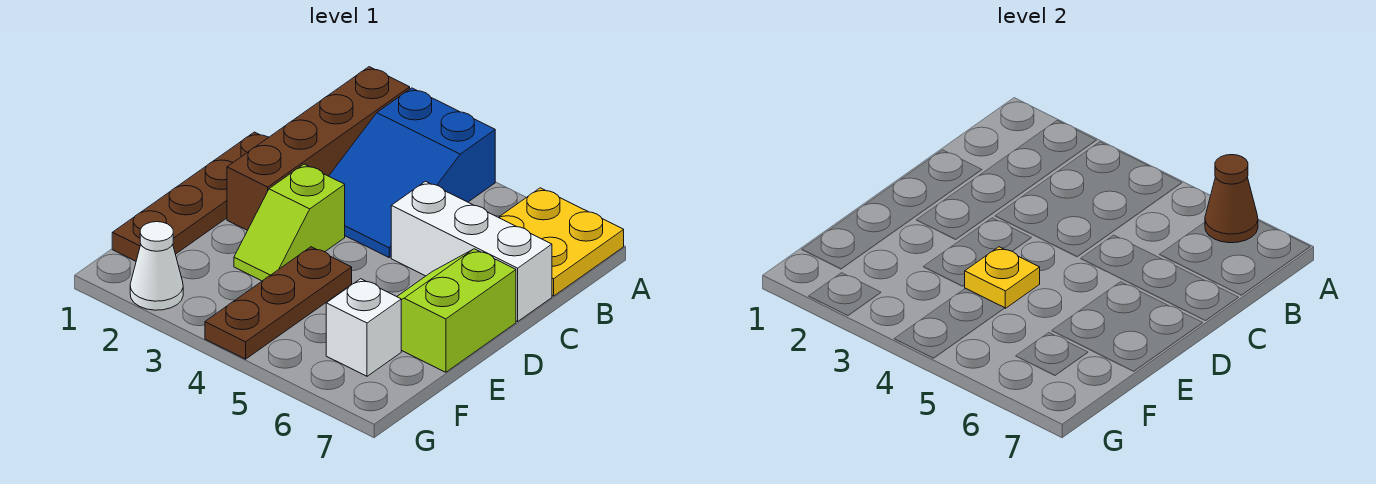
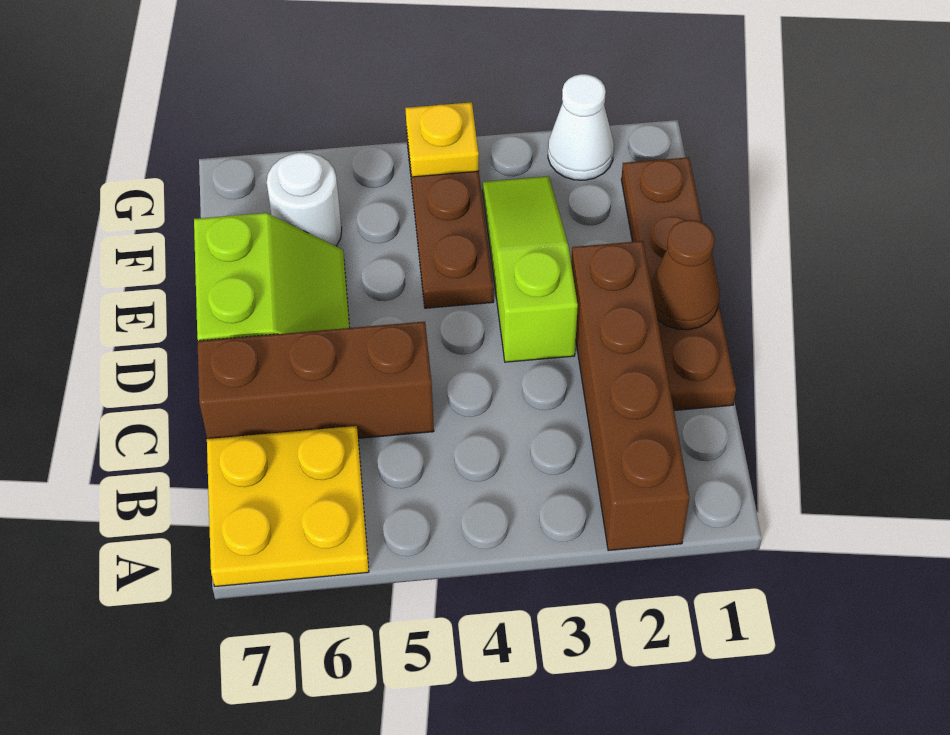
blue 2x3 slope [329,88,495,257] -> none
brown 1x1 cone [1205,155,1258,243] -> brown 1x1 cone moved to [651,220,719,330]
white 1x3 brick [391,181,552,321] -> brown 1x3 brick [197,322,434,439]
lime 1x2 slope [234,164,345,281] -> lime 1x3 slope [483,176,578,362]
yellow 1x1 plate [965,247,1040,308] -> yellow 1x1 plate moved to [405,102,479,177]
white 1x1 brick [326,279,401,376] -> white 1x1 round brick [267,153,342,246]

